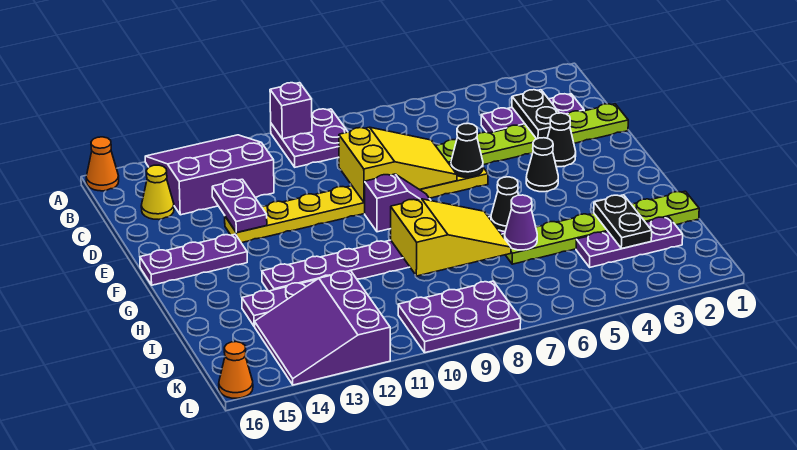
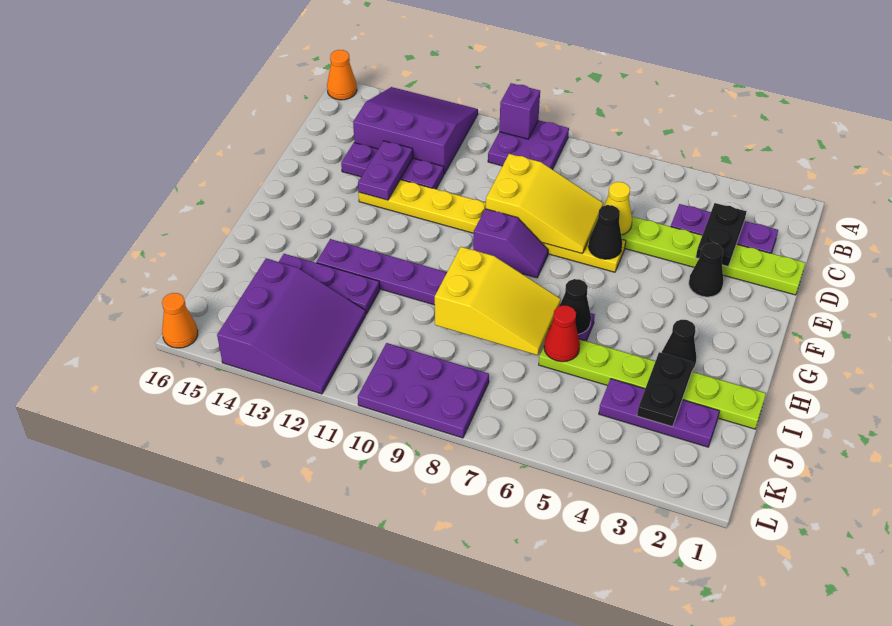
yellow 1x1 cone [141,165,174,219] -> yellow 1x1 cone moved to [604,182,632,235]
black 1x1 cone [526,138,558,192] -> black 1x1 cone moved to [662,320,697,370]
purple 1x3 plate [140,234,247,285] -> purple 1x3 plate moved to [341,143,444,189]
purple 1x1 cone [505,195,537,250] -> red 1x1 cone [544,305,580,362]
purple 3x3 slope [255,271,390,385] -> purple 3x3 slope turned to [217,258,366,394]

